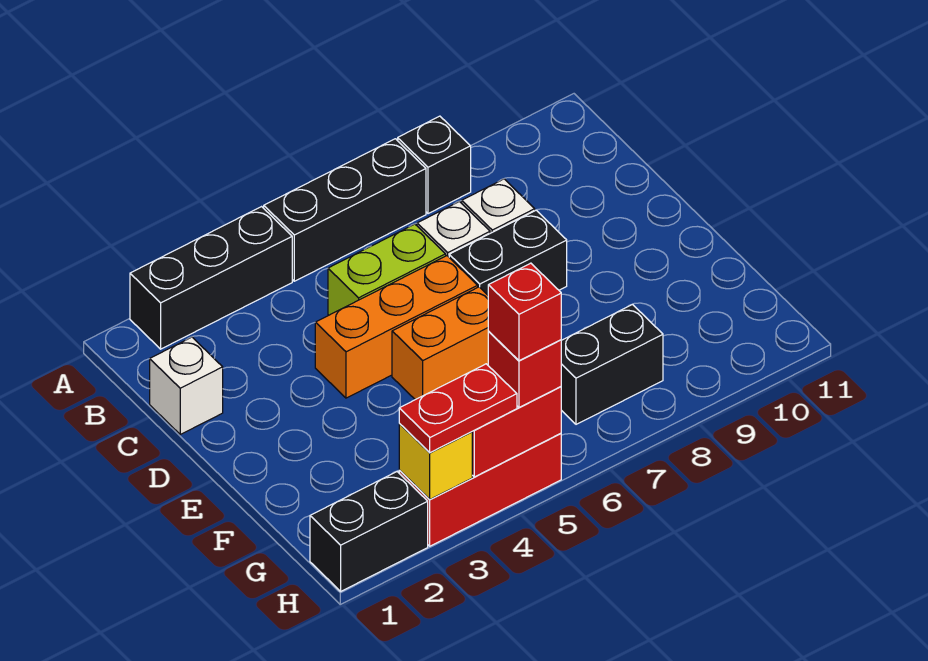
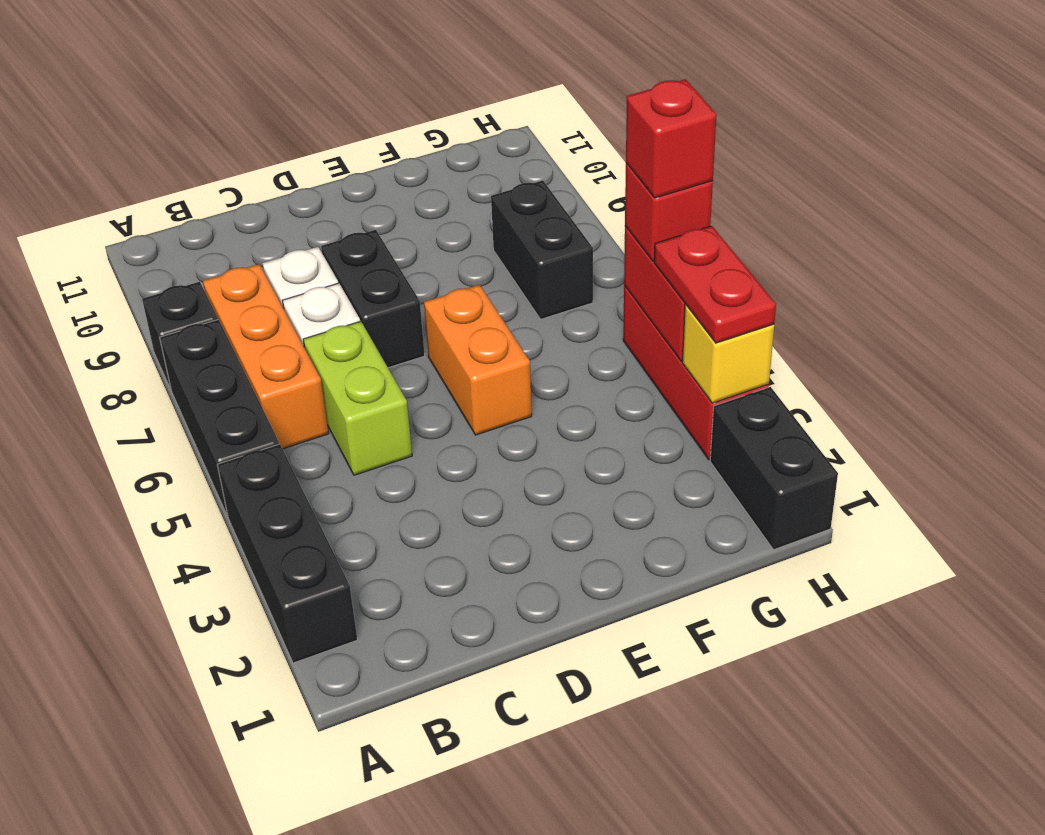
white 1x1 brick [150,337,223,434] -> none
orange 1x3 brick [315,256,478,398] -> orange 1x3 brick moved to [203,264,329,449]

